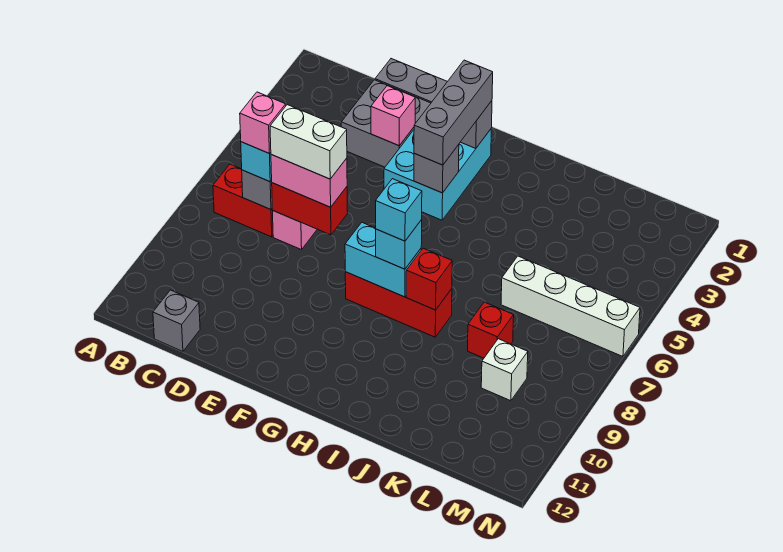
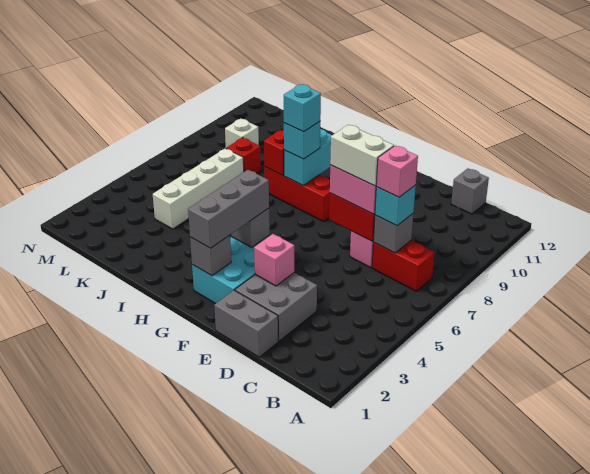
cyan 1x2 brick [345,223,421,297] -> cyan 1x2 brick turned to [284,129,332,185]
white 1x4 brick [501,256,640,357] -> white 1x4 brick turned to [153,148,244,229]

